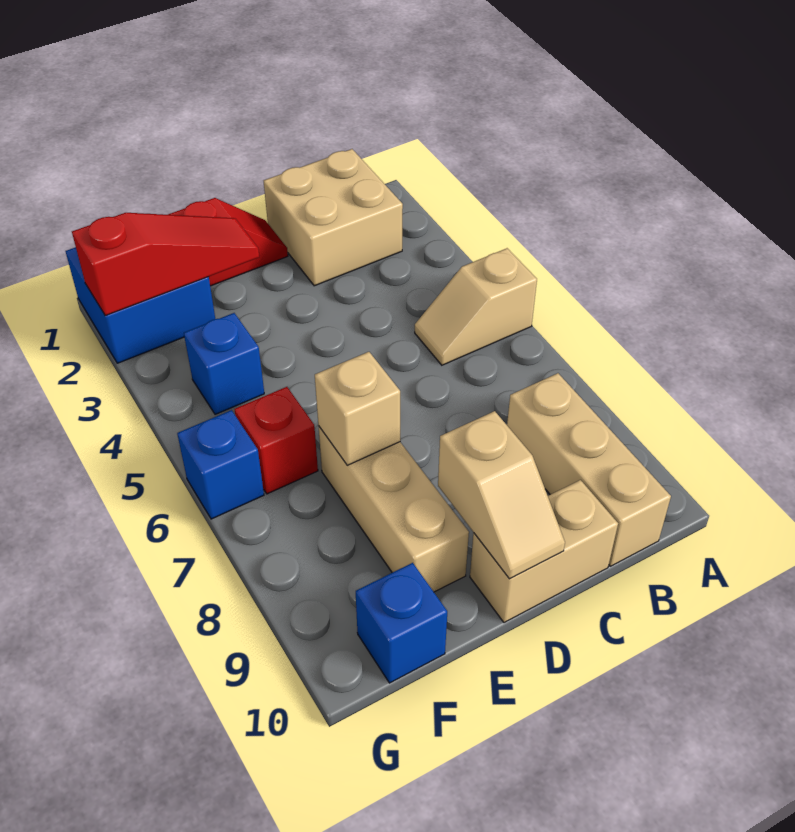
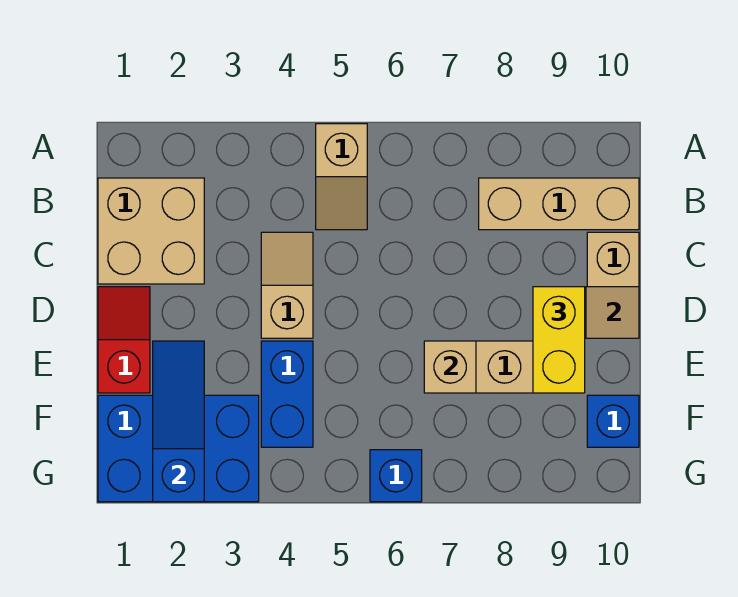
none -> tan 1x2 slope [261,232,313,338]
none -> yellow 1x2 brick [533,287,585,393]
red 1x3 slope [72,213,259,316] -> blue 1x3 slope [153,341,204,502]
blue 2x2 brick [66,247,215,363] -> blue 2x3 brick [98,395,259,502]
blue 1x1 brick [184,313,264,415] -> blue 1x2 brick [261,341,313,447]
red 1x1 brick [235,387,318,494] -> none

